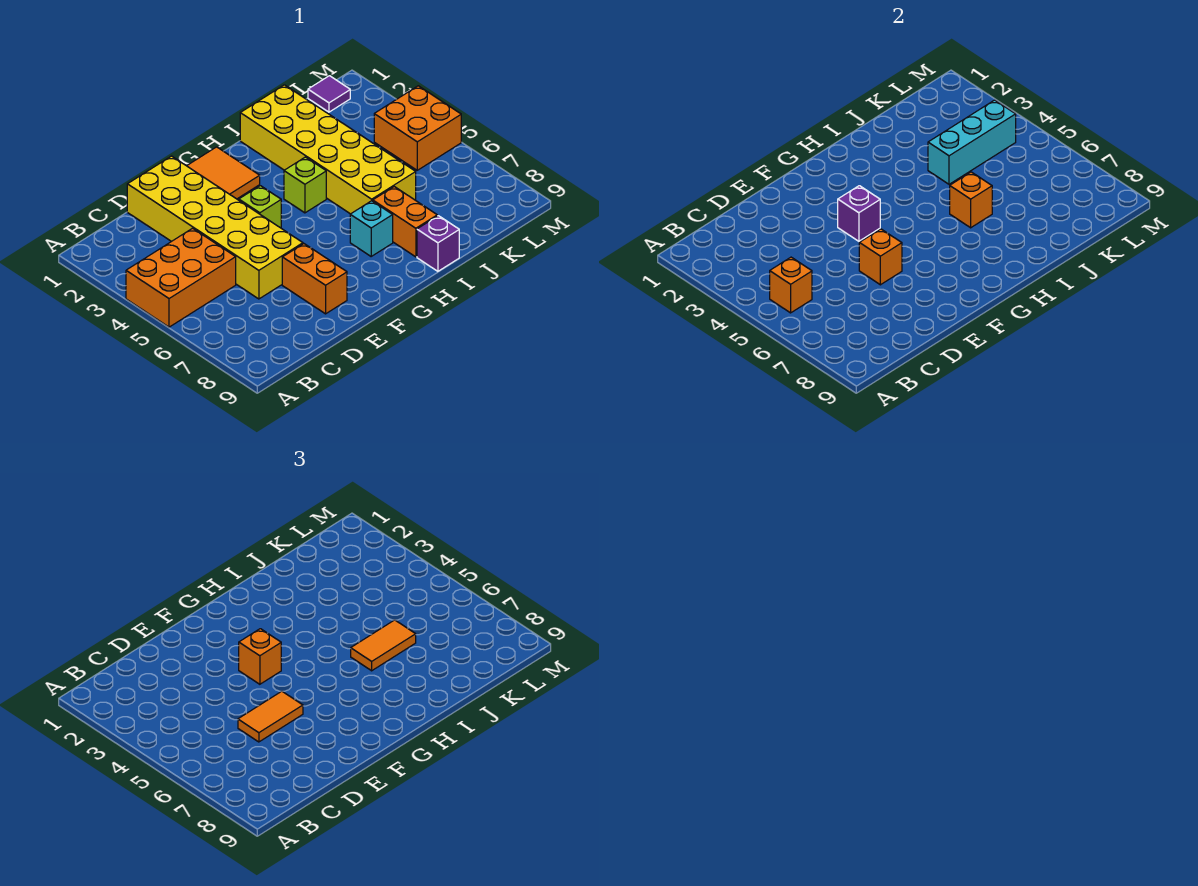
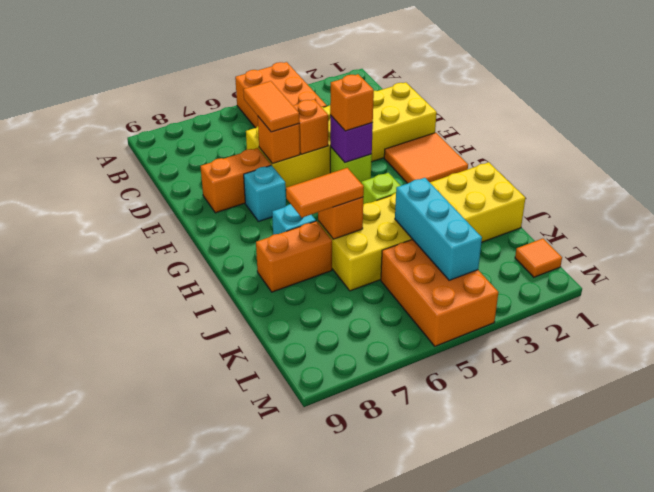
orange 1x1 brick [770,257,812,313] -> orange 1x1 brick moved to [293,99,328,154]
none -> cyan 1x1 brick [244,165,286,222]
orange 1x2 tile [351,620,416,671] -> orange 1x2 tile turned to [286,168,364,218]
purple 1x1 brick [417,216,459,271] -> none
purple 1x1 tile [308,76,350,112] -> orange 1x1 tile [515,238,562,277]
orange 2x2 brick [374,86,461,170] -> orange 2x3 brick [381,239,499,346]

